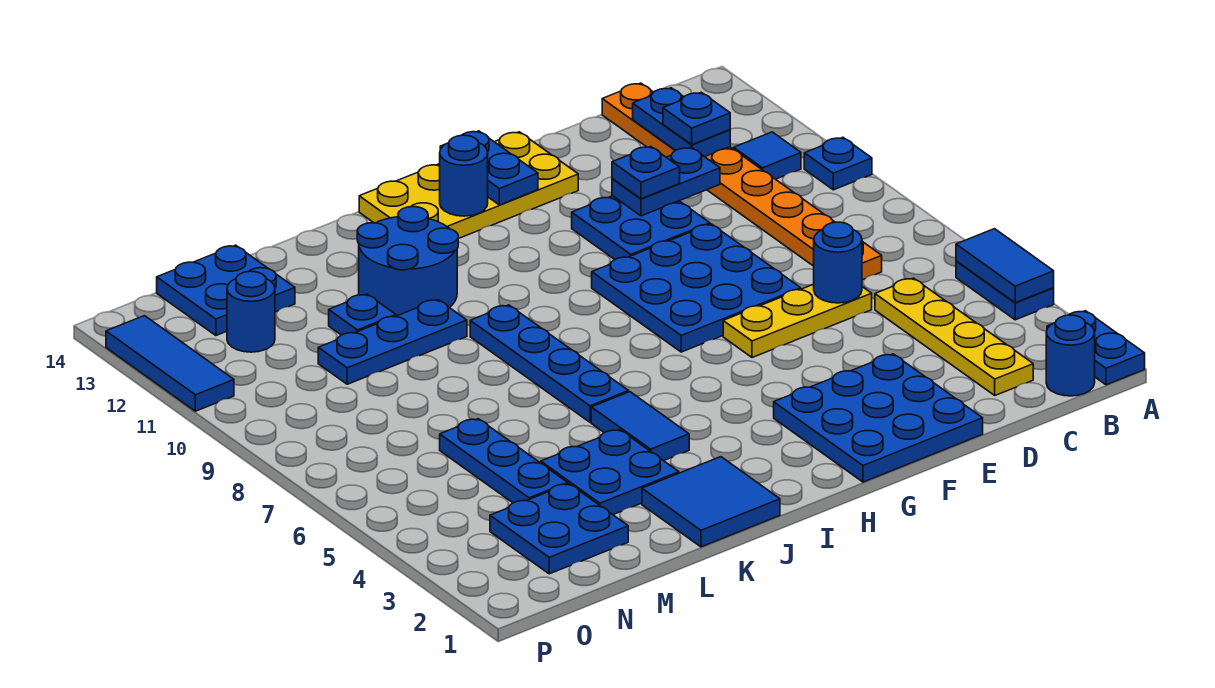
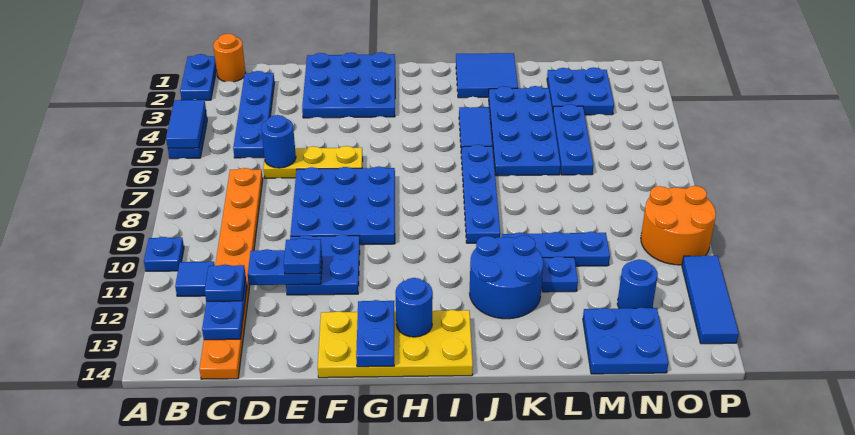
blue 1x1 round brick [1046,315,1095,396] -> orange 1x1 round brick [213,34,246,82]
yellow 1x4 plate [875,278,1033,395] -> blue 1x4 plate [233,71,275,158]
blue 2x2 plate [541,430,679,515] -> blue 2x4 plate [489,86,561,176]
none -> orange 2x2 round brick [641,186,716,265]

